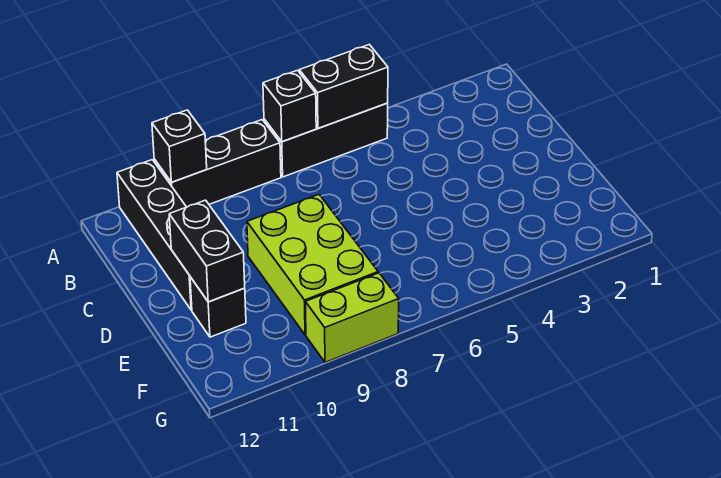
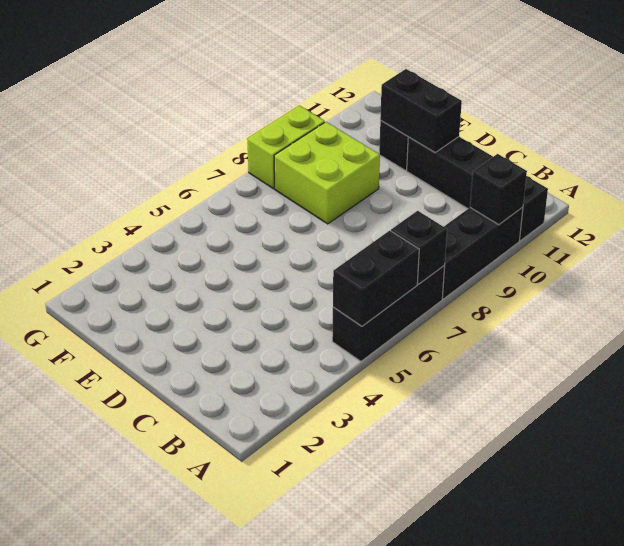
lime 2x3 brick [247,195,378,335] -> lime 2x2 brick [274,122,380,224]

